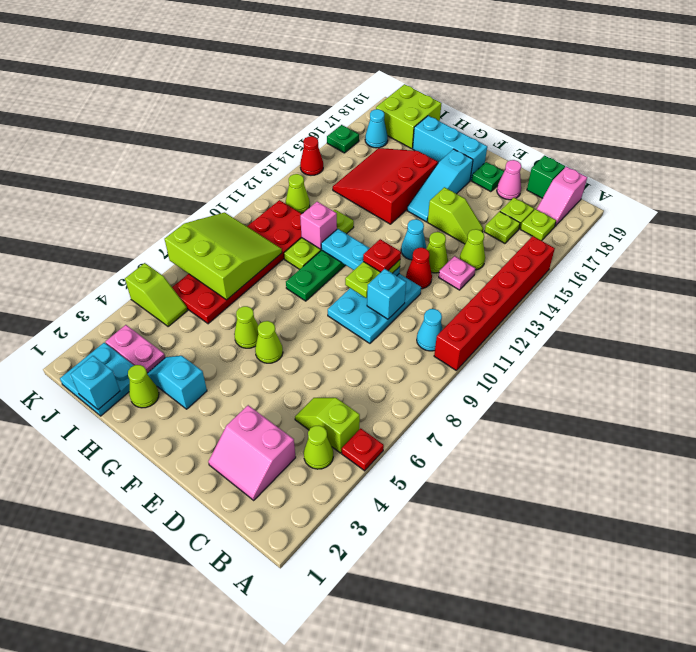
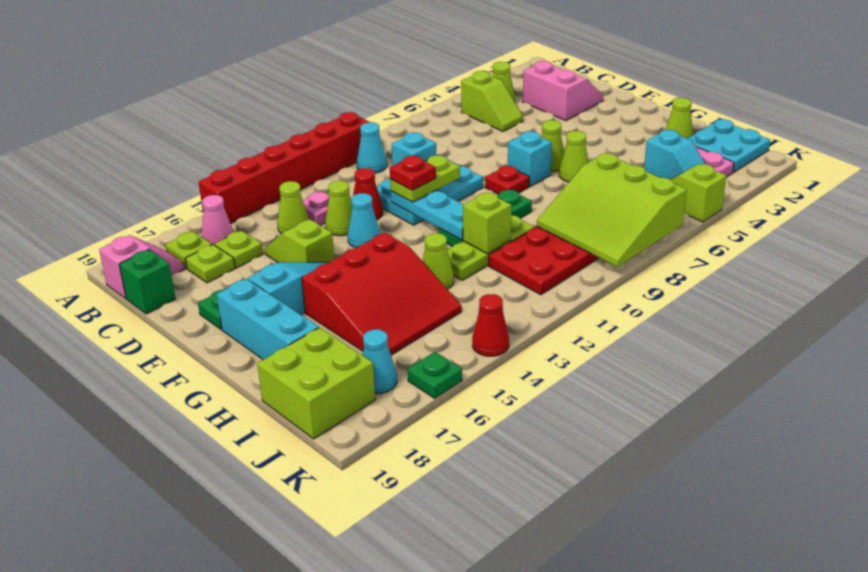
red 1x1 plate [342,428,384,471] -> red 1x1 plate moved to [485,166,529,194]
pink 1x1 cone [497,160,521,200] -> pink 1x1 cone moved to [201,195,234,245]
cyan 1x2 slope [147,356,207,409] -> cyan 1x2 slope moved to [644,130,705,179]
pink 1x1 brick [300,202,337,249] -> lime 1x1 brick [463,192,511,254]
cyan 1x1 brick [71,356,120,410] -> cyan 1x1 brick moved to [508,131,552,187]
lime 1x1 cone [286,174,310,213] -> lime 1x1 cone moved to [423,233,454,289]

